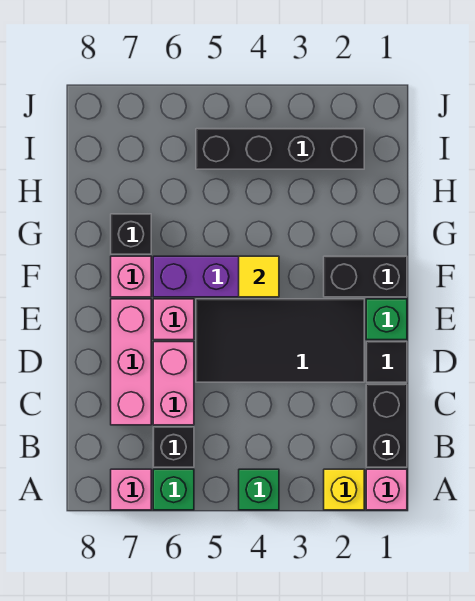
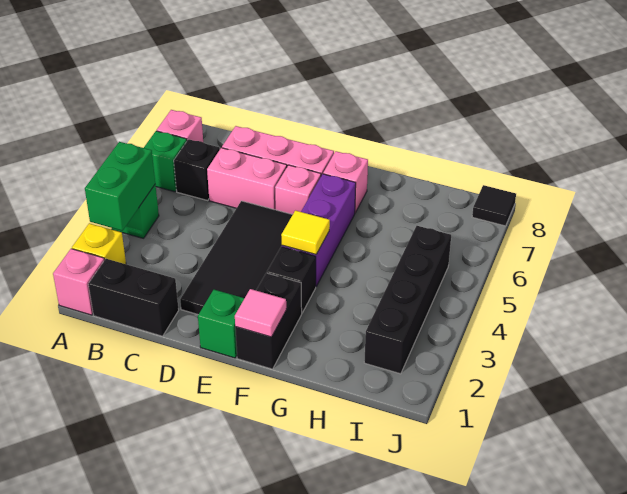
none -> green 1x2 brick [85,142,155,231]
black 1x1 tile [366,342,407,382] -> black 1x1 tile moved to [472,185,516,226]
none -> pink 1x1 tile [235,289,286,337]
black 1x1 brick [111,214,151,254] -> black 1x1 brick moved to [267,247,316,313]

